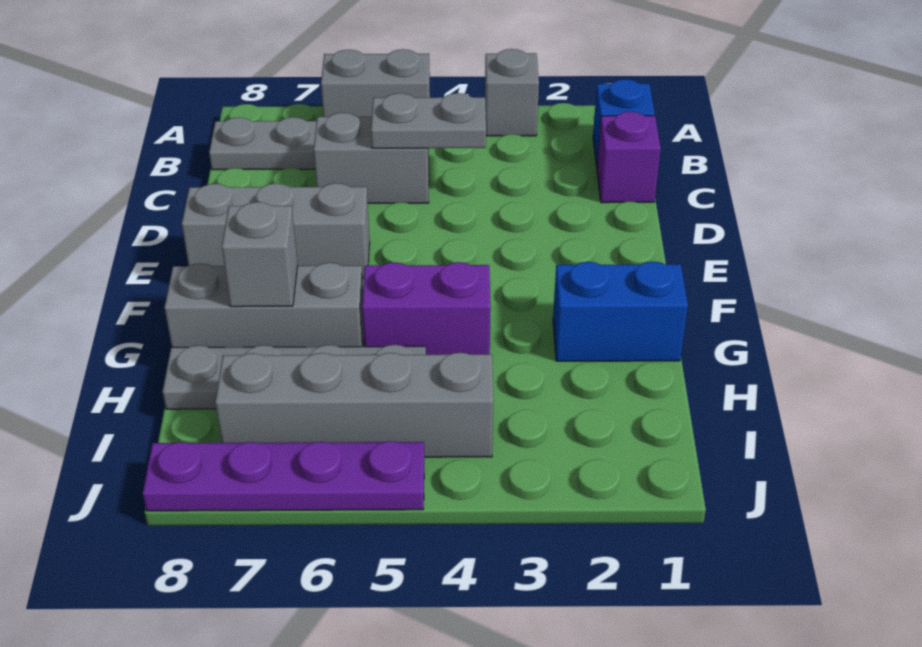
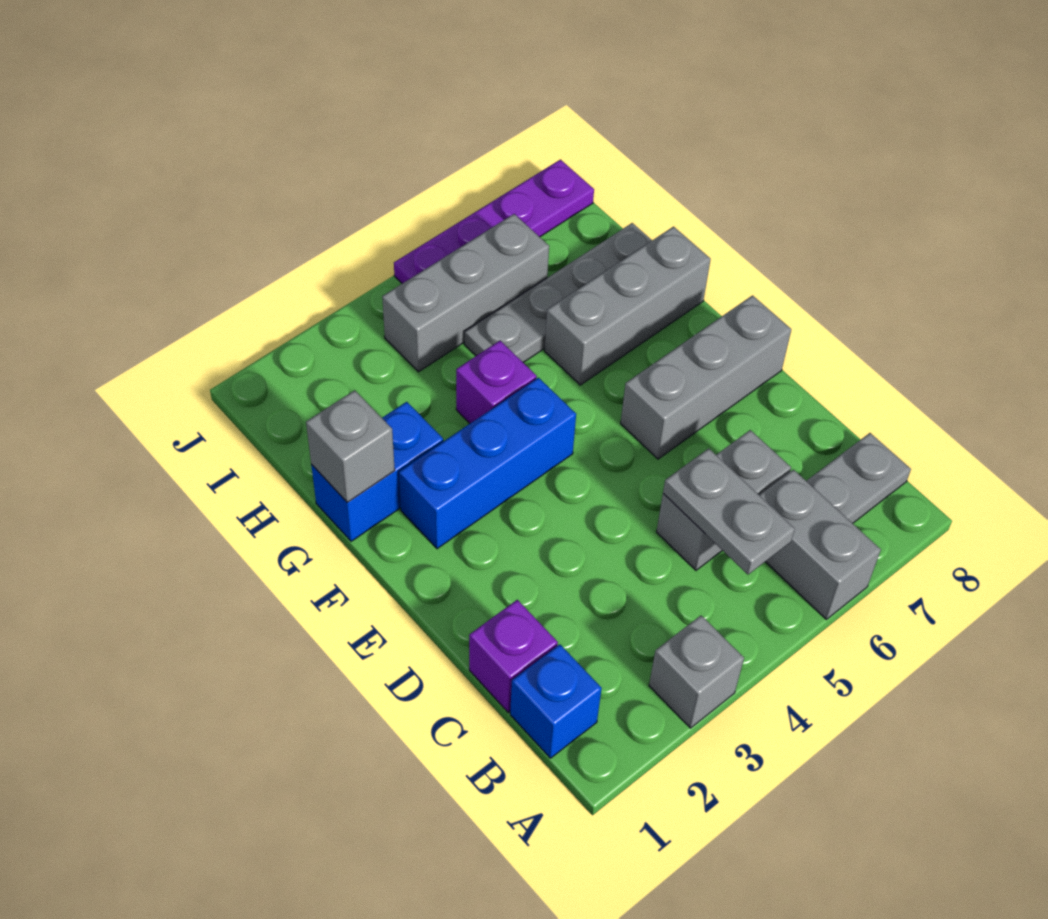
grey 1x2 brick [321,49,430,117] -> grey 1x2 brick turned to [759,470,881,619]
grey 1x2 plate [371,93,486,149] -> grey 1x2 plate turned to [663,448,795,575]
none -> blue 1x3 brick [399,378,576,549]
purple 1x2 brick [362,262,491,355] -> purple 1x1 brick [456,341,537,423]
grey 1x1 brick [222,202,298,307] -> grey 1x1 brick moved to [306,390,395,502]
grey 1x4 brick [215,352,493,457] -> grey 1x3 brick [382,214,549,372]

